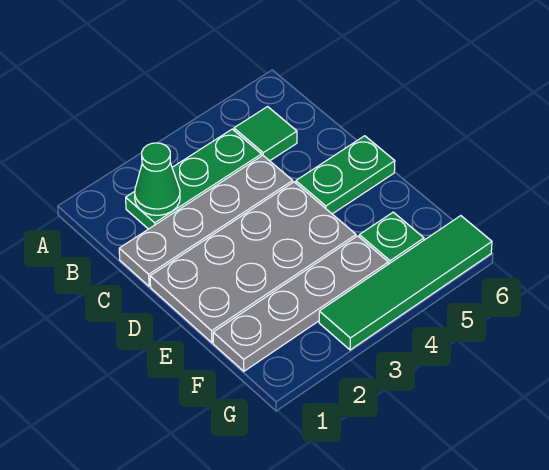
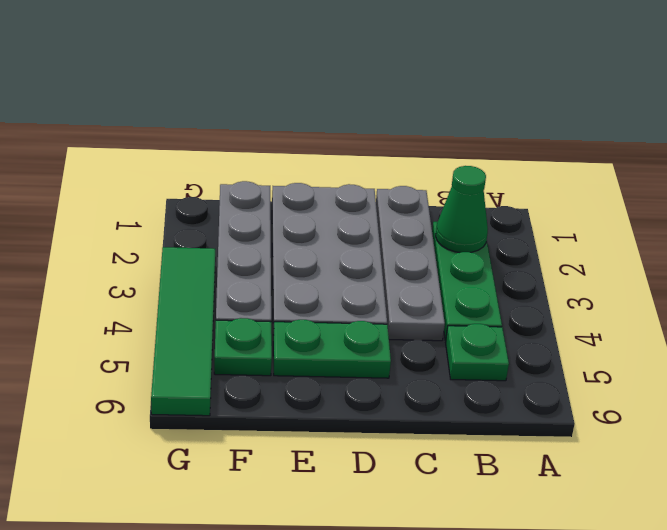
green 1x1 tile [234,107,297,161] -> green 1x1 plate [445,324,509,381]
green 1x2 plate [296,136,395,214] -> green 1x2 plate turned to [273,320,391,378]

